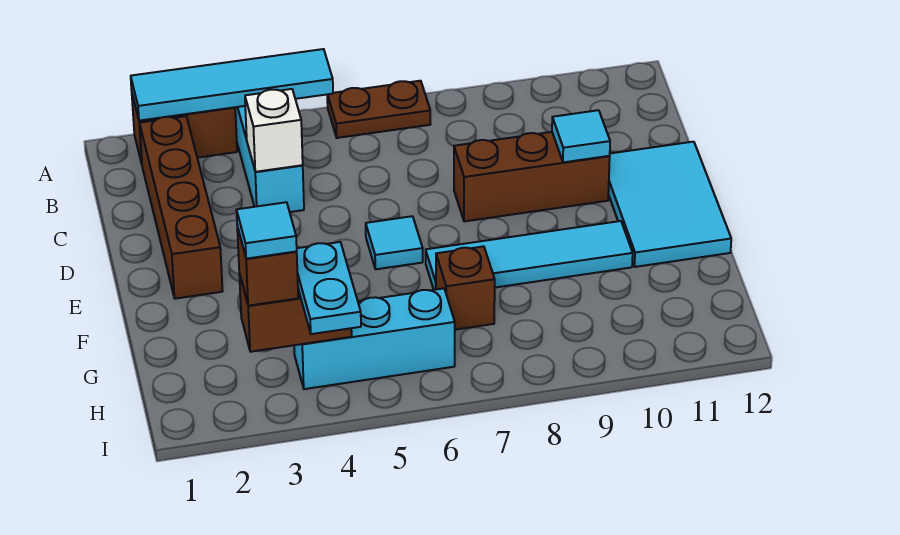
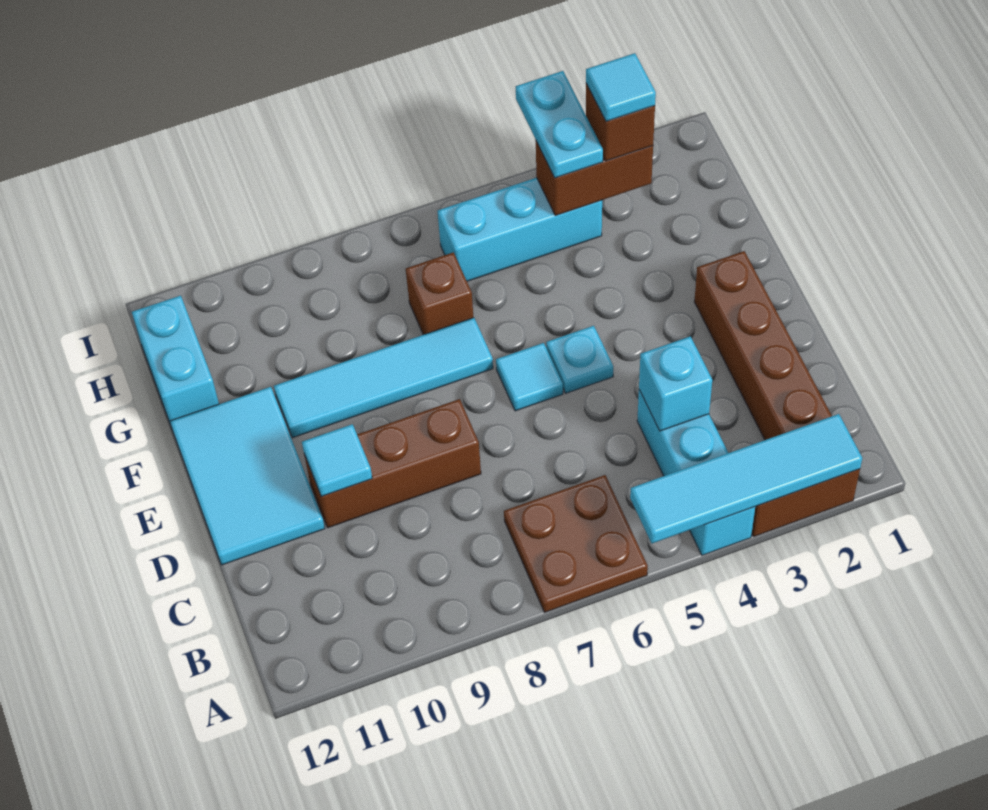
brown 1x2 plate [327,81,430,138] -> brown 2x2 plate [504,475,648,612]
white 1x1 brick [245,89,303,172] -> cyan 1x1 brick [639,336,712,431]
none -> cyan 1x1 plate [546,326,613,393]
none -> cyan 1x2 brick [132,296,219,425]

